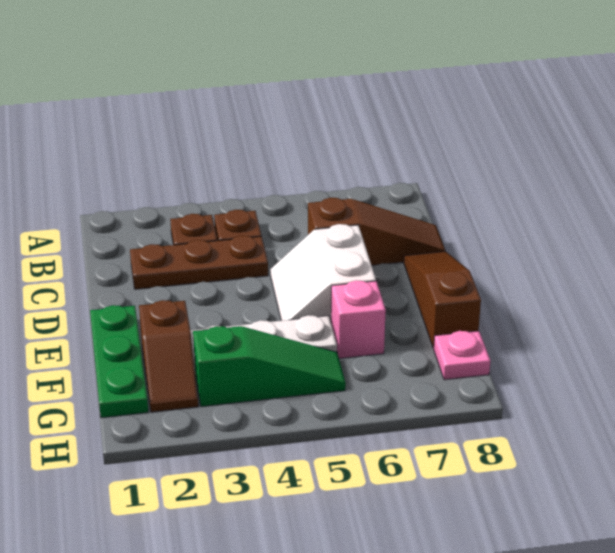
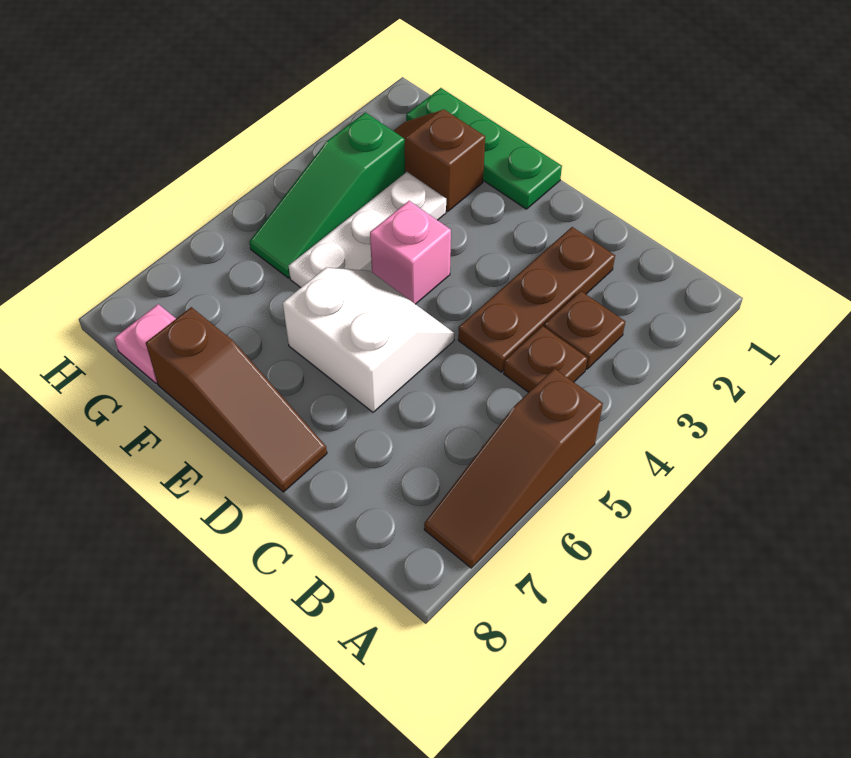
brown 1x3 slope [308,198,445,265] -> brown 1x3 slope moved to [424,368,603,568]
pink 1x1 brick [331,280,386,359] -> pink 1x1 brick moved to [370,201,451,304]

